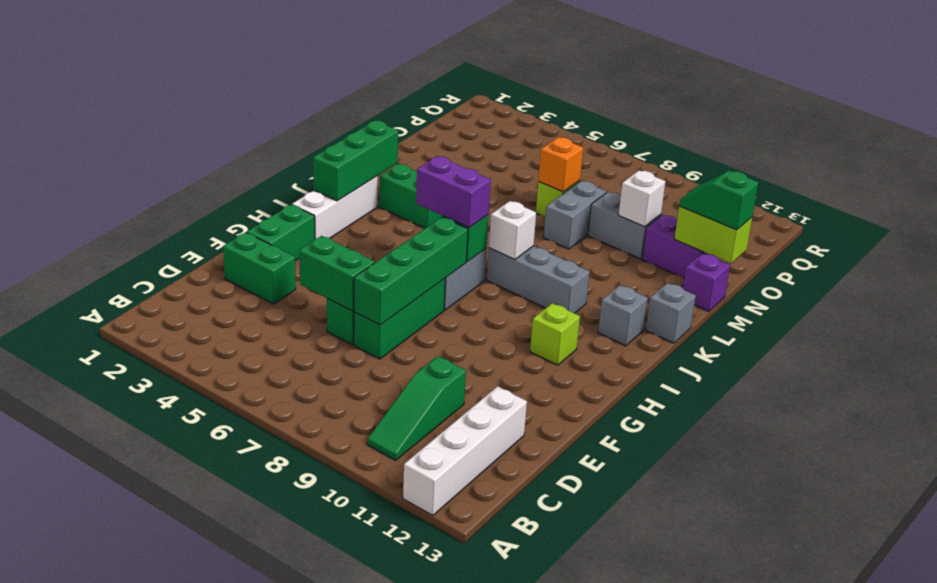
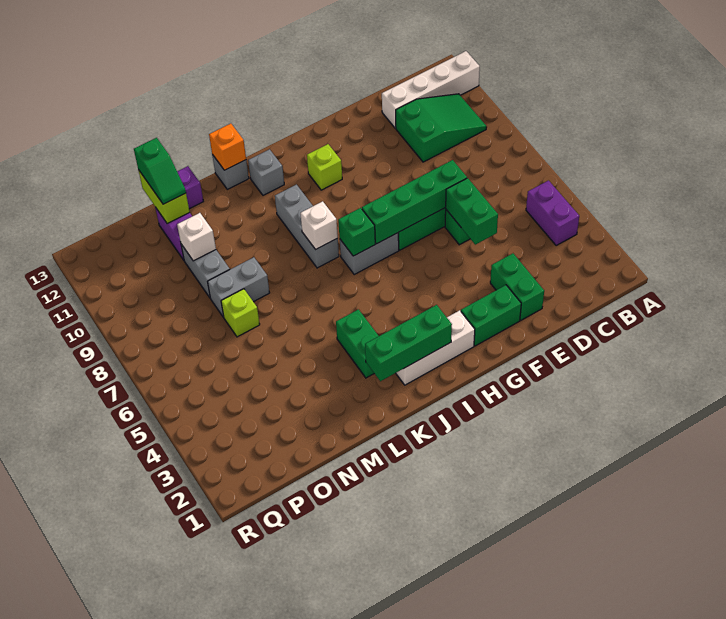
green 1x3 slope [367,356,466,460] -> green 2x3 slope [396,94,487,162]
purple 1x2 brick [416,156,491,228] -> purple 1x2 brick moved to [526,181,579,246]
orange 1x1 brick [538,137,583,192] -> orange 1x1 brick moved to [209,124,246,170]

